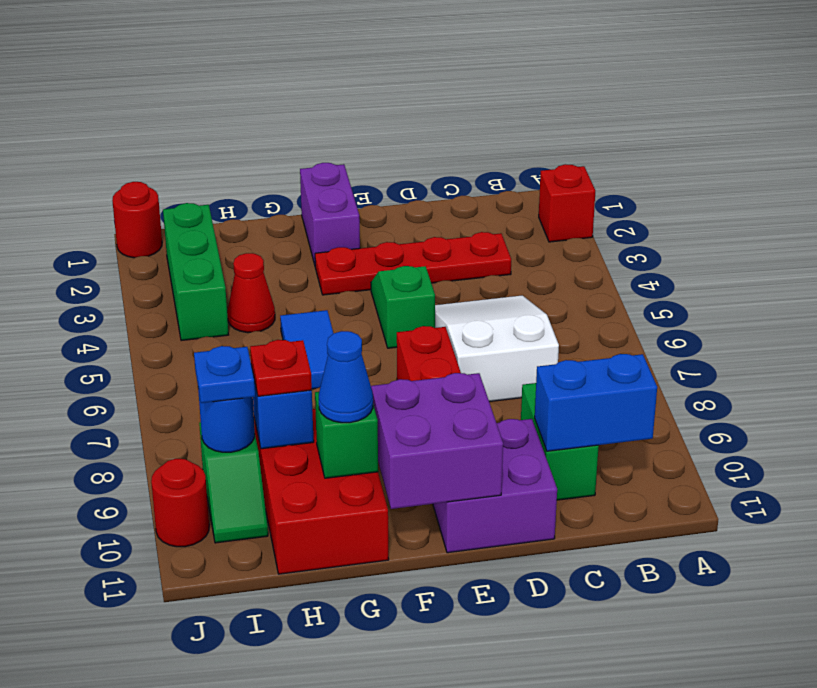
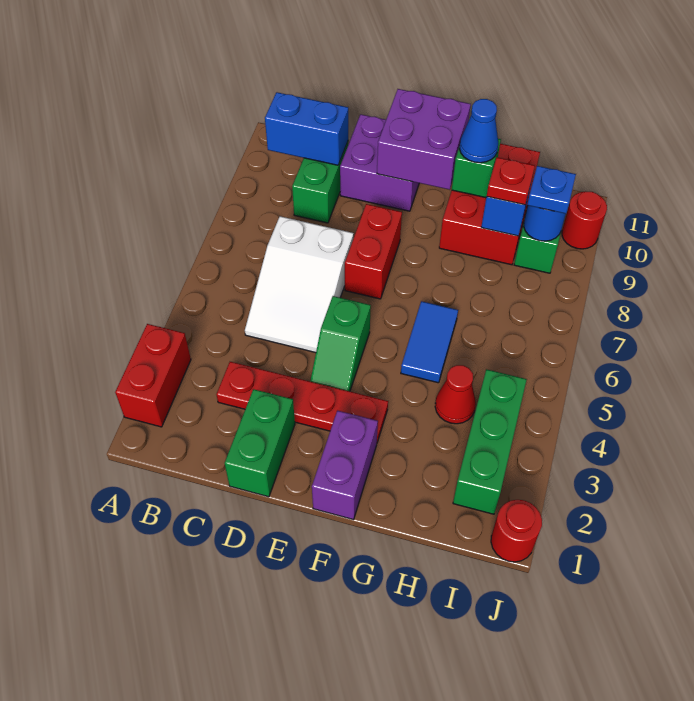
red 1x1 brick [539,164,595,242] -> red 1x2 brick [115,324,191,427]
none -> green 1x2 brick [225,389,295,497]

